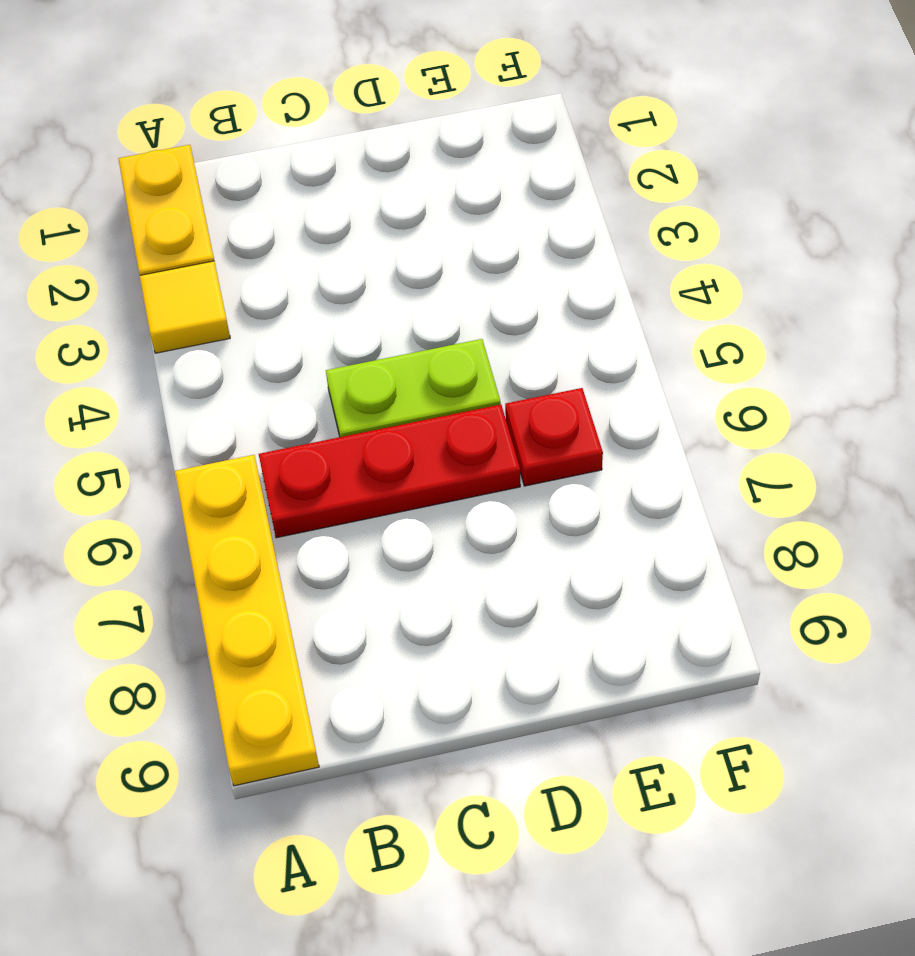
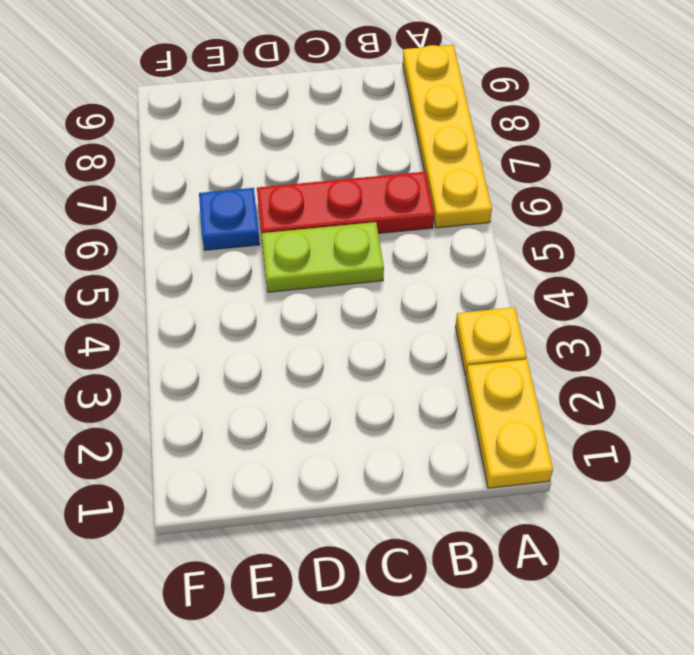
yellow 1x1 tile [140,261,230,353] -> yellow 1x1 plate [455,307,527,375]
red 1x1 plate [505,388,603,486] -> blue 1x1 plate [199,188,260,250]

